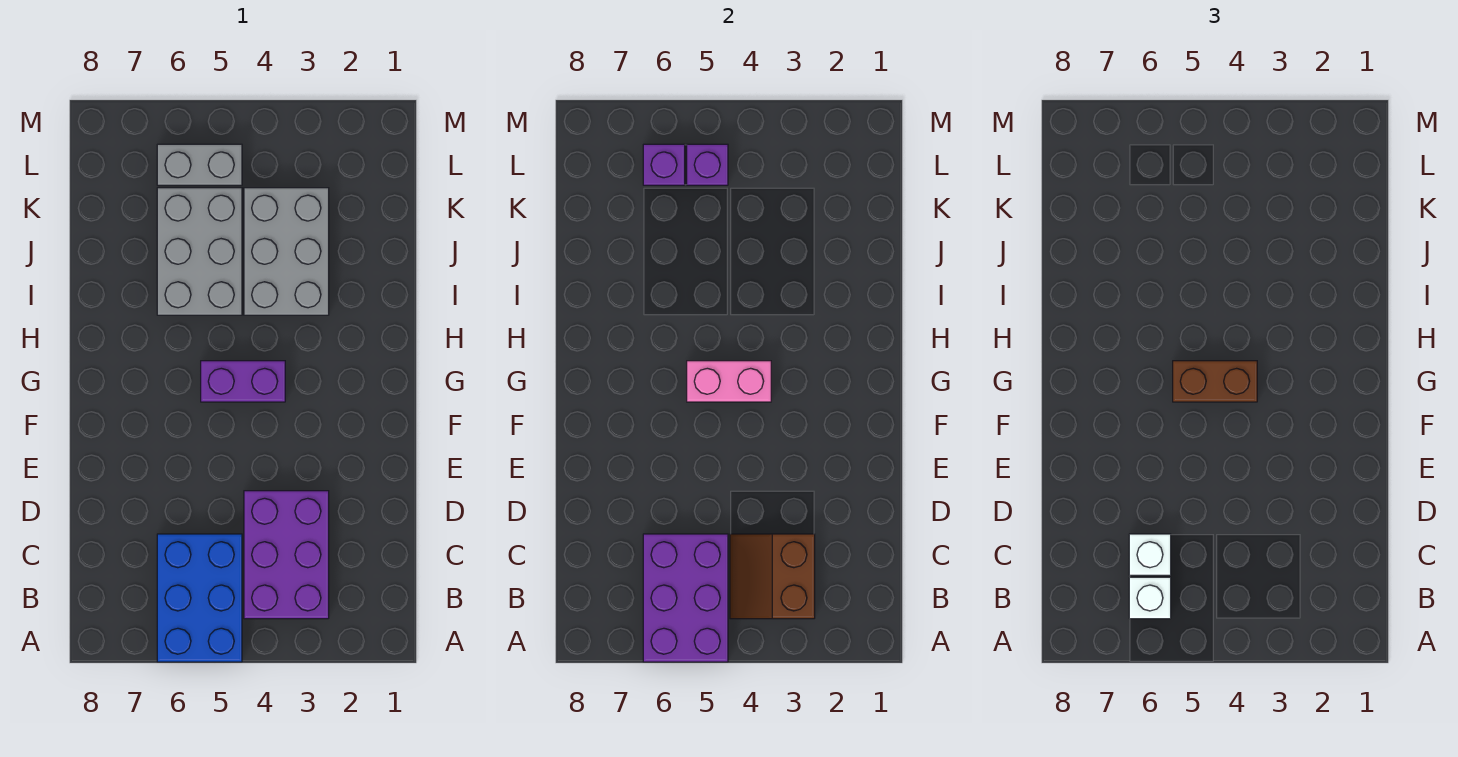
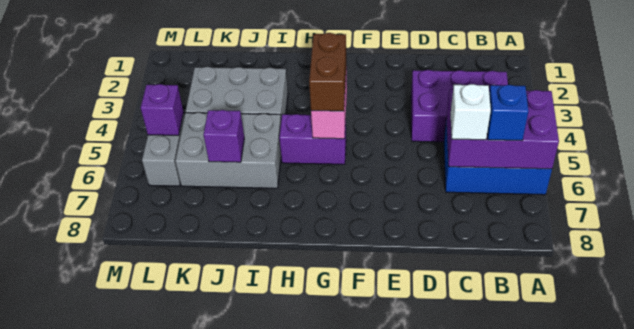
brown 2x2 slope [730,534,815,619] -> none
white 1x1 brick [1129,577,1171,619] -> blue 1x1 brick [487,85,528,141]
purple 1x2 brick [201,361,285,402] -> purple 1x2 brick turned to [279,114,346,164]
purple 1x1 brick [643,144,685,185] -> purple 1x1 brick moved to [204,110,244,162]

